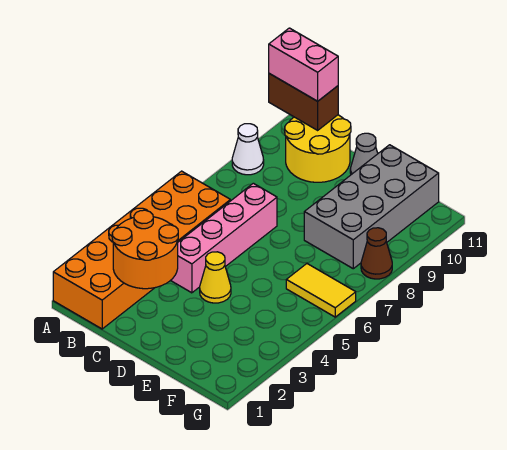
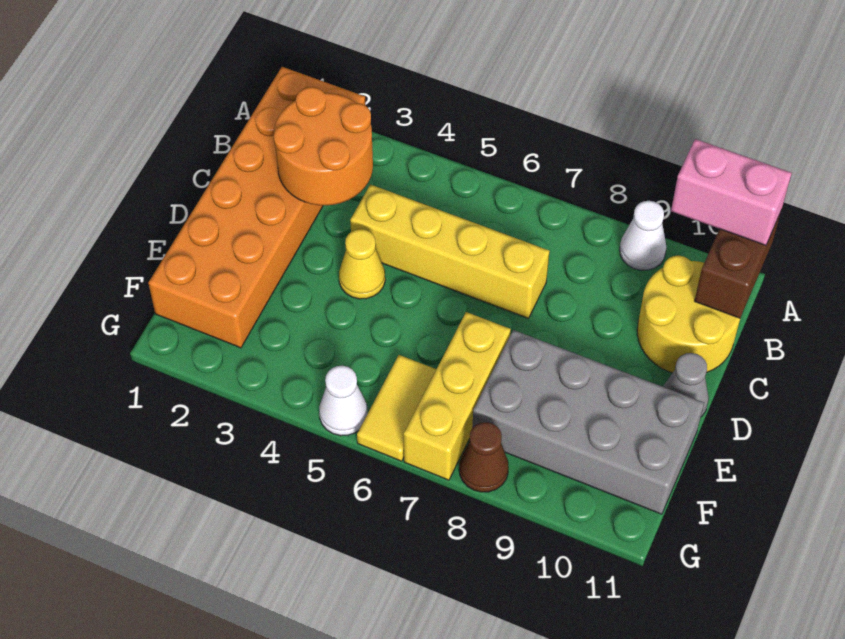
orange 2x6 brick [53,171,230,329] -> orange 2x6 brick turned to [148,67,366,348]
pink 1x2 brick [269,28,338,101] -> pink 1x2 brick turned to [671,139,792,245]
pink 1x4 brick [170,183,277,293] -> yellow 1x4 brick [350,184,550,318]
none -> yellow 1x3 brick [404,312,511,480]
none -> white 1x1 cone [319,366,367,436]

